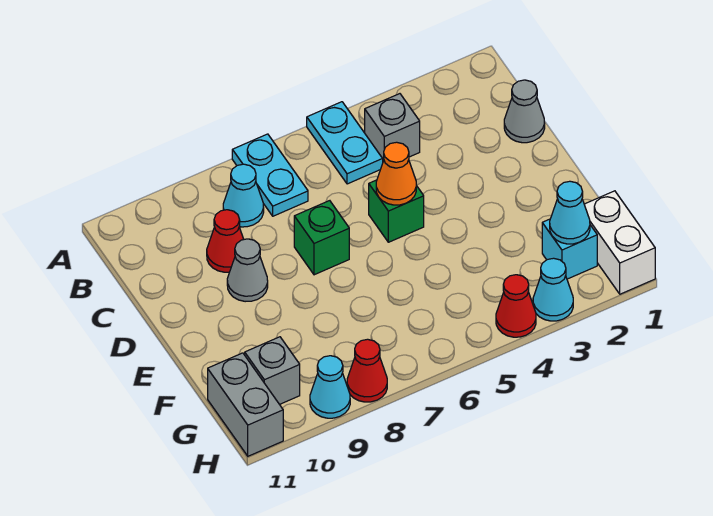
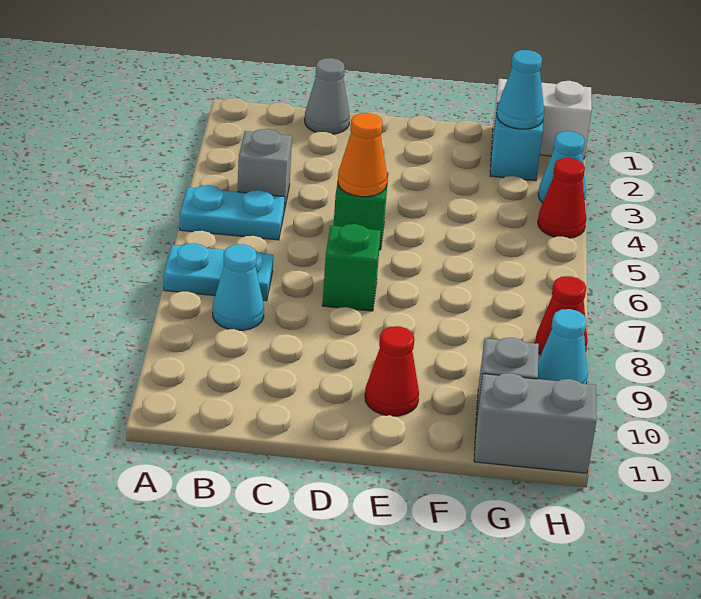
red 1x1 cone [207,210,244,272] -> red 1x1 cone moved to [365,326,419,416]
grey 1x1 cone [227,239,268,302] -> none

